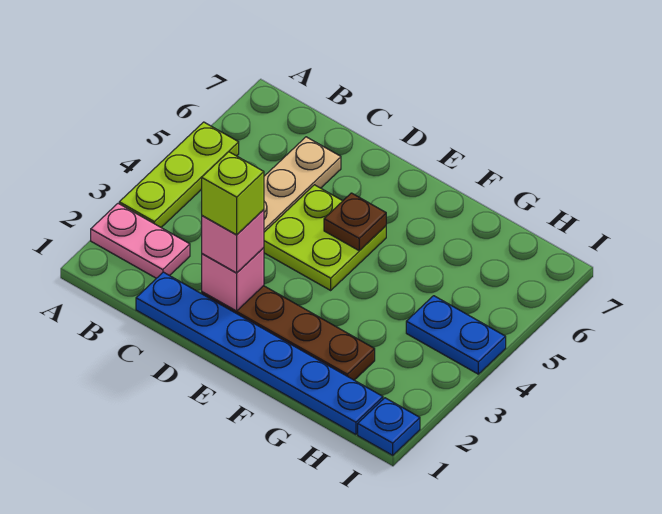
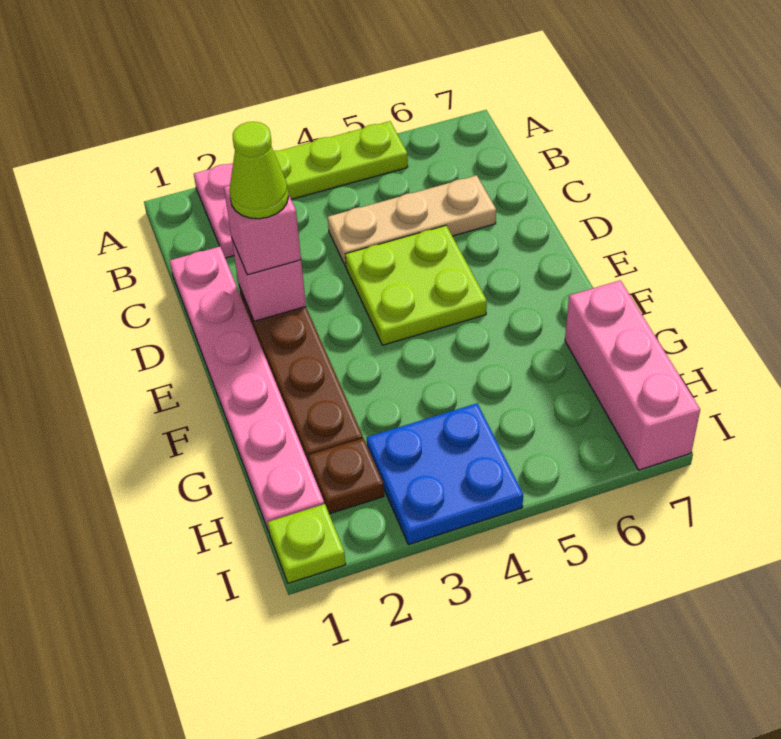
blue 1x6 plate [136,272,383,434] -> pink 1x6 plate [170,247,324,532]
lime 1x1 brick [202,152,264,235] -> lime 1x1 cone [229,122,288,219]
brown 1x1 plate [324,193,386,251] -> brown 1x1 plate moved to [308,438,384,514]
none -> pink 1x3 brick [565,280,700,470]
blue 1x2 plate [406,296,506,374] -> blue 2x2 plate [367,403,523,545]
blue 1x1 plate [358,398,420,455] -> lime 1x1 plate [268,504,346,583]

